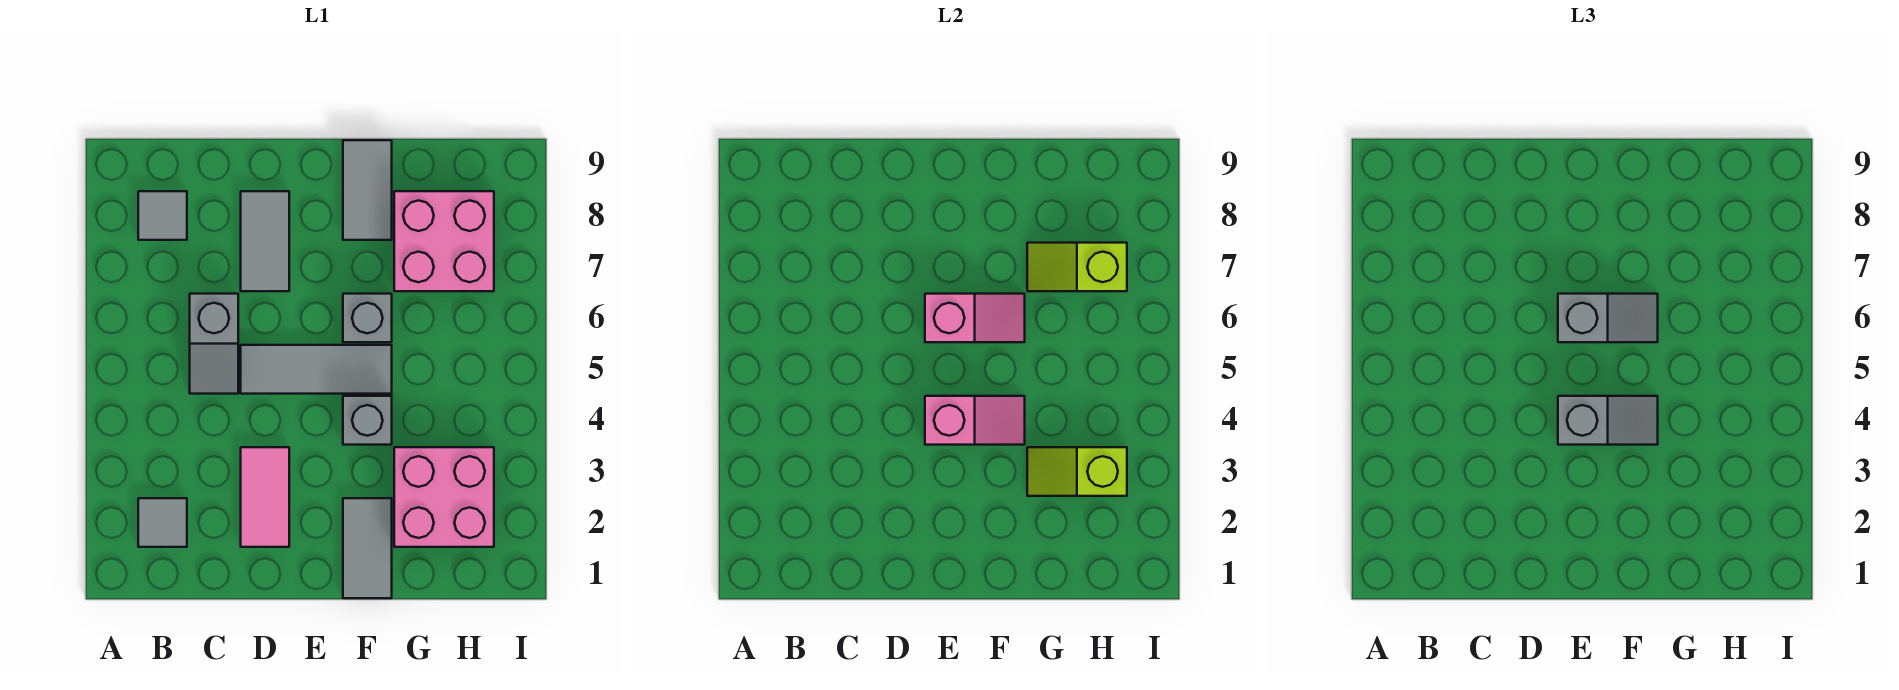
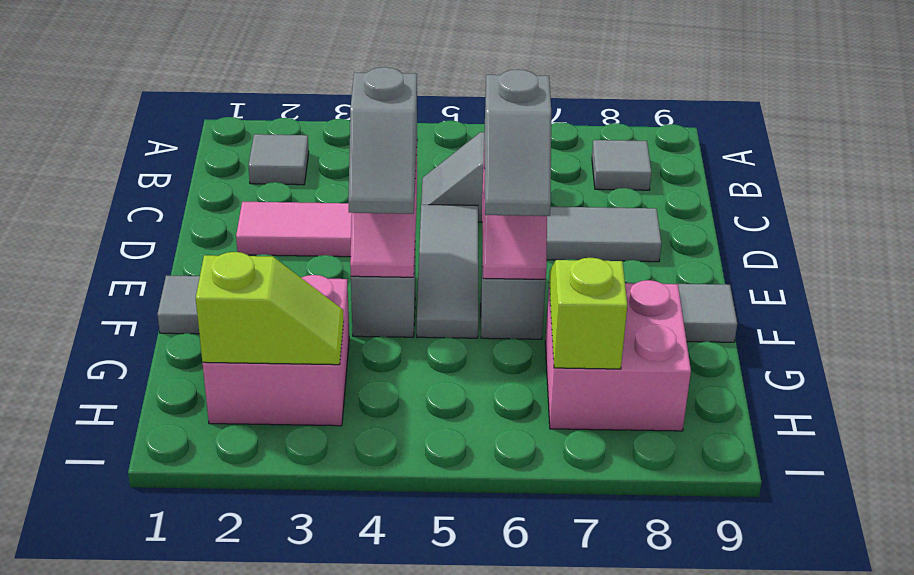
lime 1x2 slope [1027,447,1127,496] -> lime 1x2 slope turned to [196,252,344,365]

